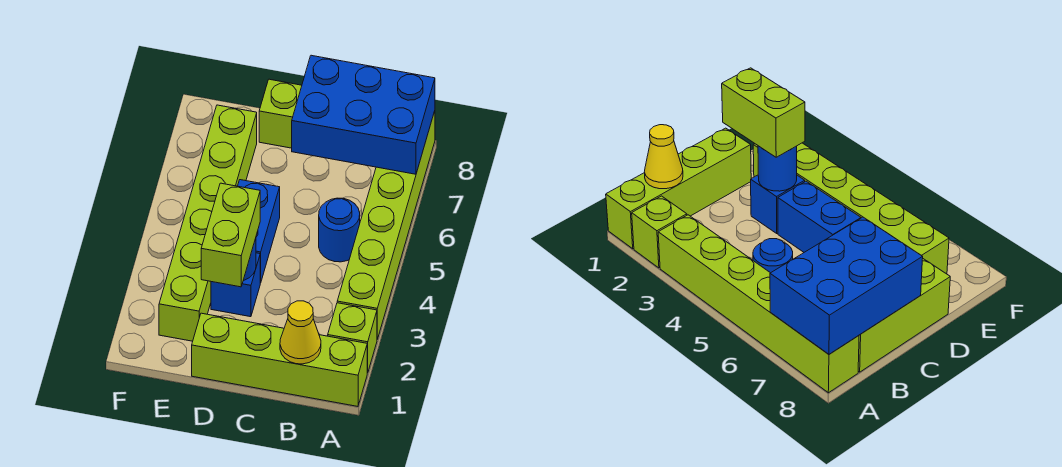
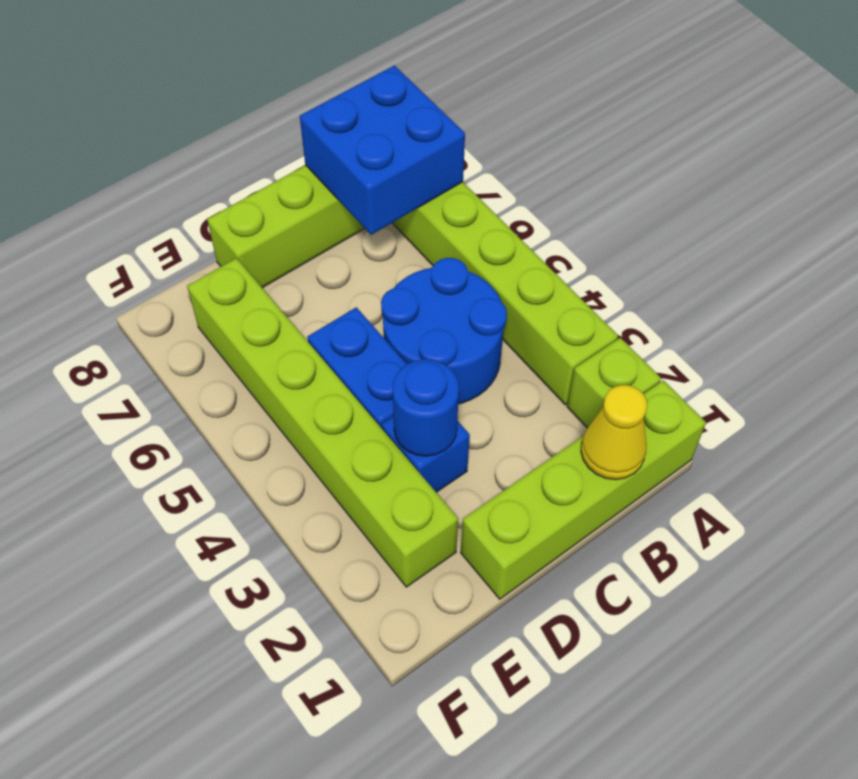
blue 2x3 brick [292,55,435,174] -> blue 2x2 brick [300,66,465,235]
blue 1x1 round brick [319,198,360,262] -> blue 2x2 round brick [381,258,507,404]
lime 1x2 brick [201,183,260,287] -> none

